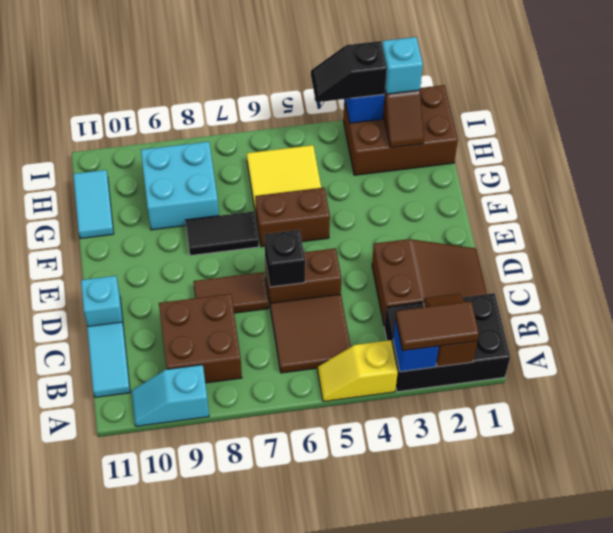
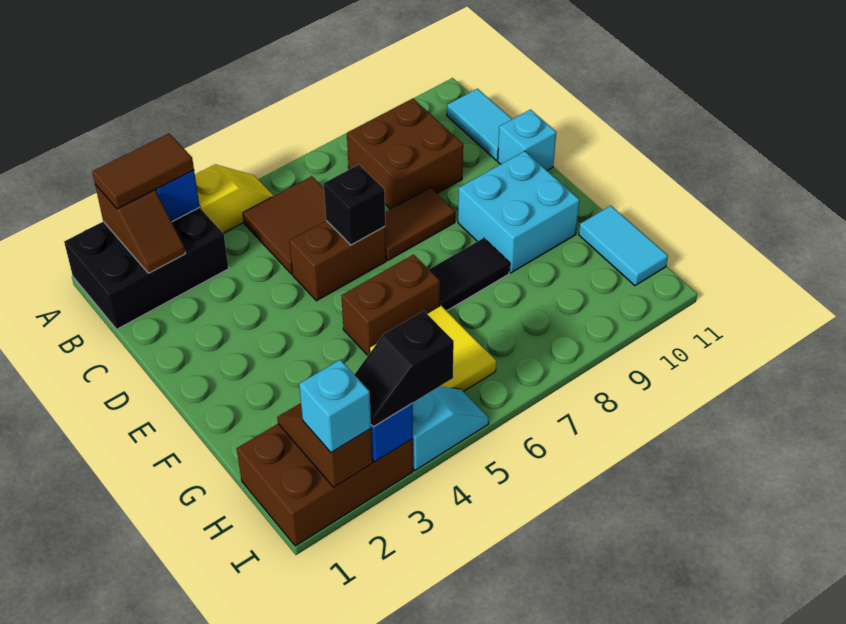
cyan 1x2 slope [132,365,209,426] -> cyan 1x2 slope moved to [412,386,489,470]
brown 2x3 slope [372,239,487,326] -> none
cyan 2x2 brick [141,142,219,230] -> cyan 2x2 brick moved to [458,151,579,273]
black 1x2 slope [311,41,387,102] -> black 1x2 slope turned to [354,311,454,427]

